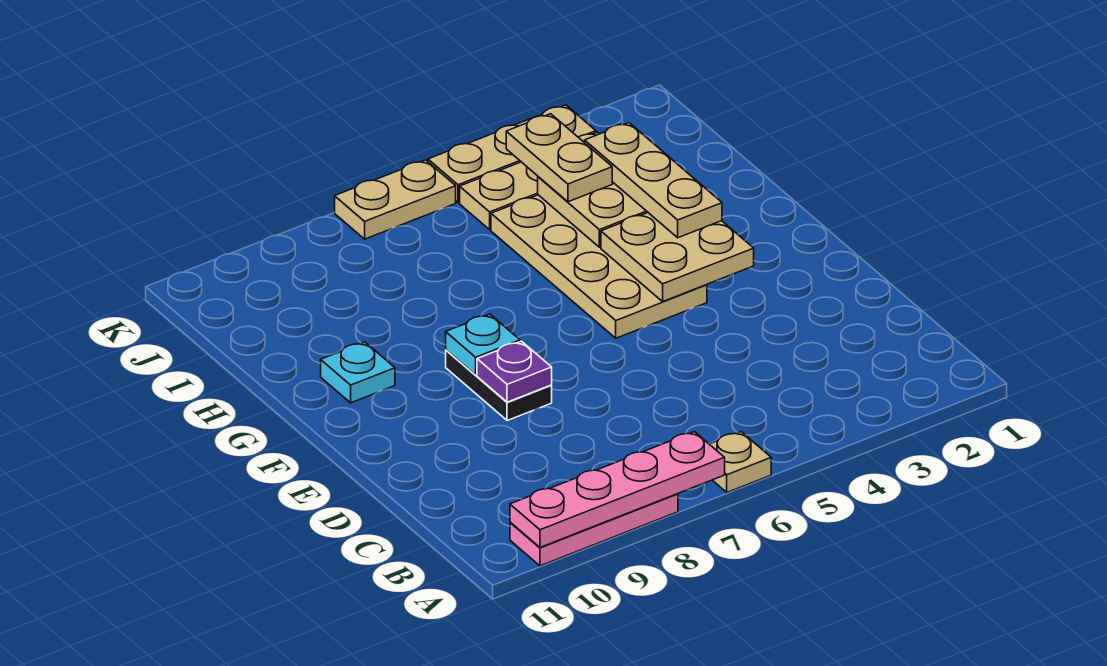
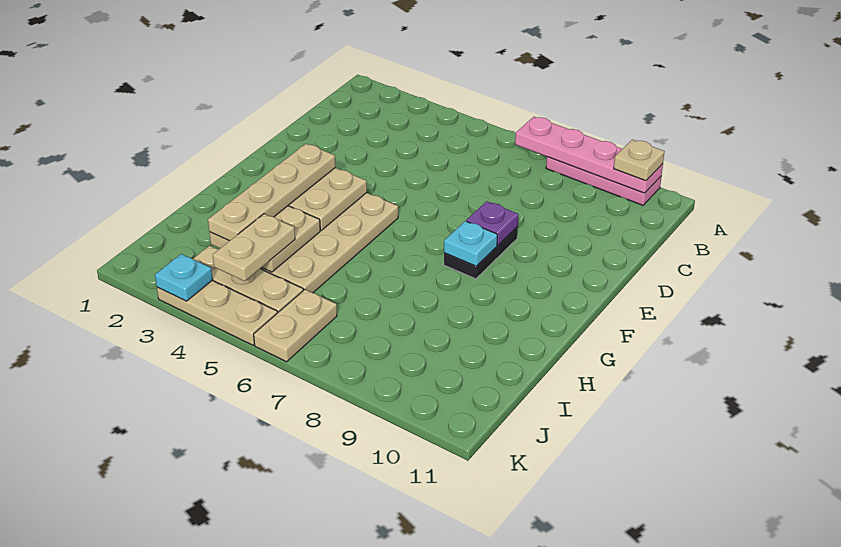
tan 1x1 plate [710,432,771,492] -> tan 1x1 plate moved to [614,139,665,181]
tan 1x3 plate [585,123,722,238] -> tan 1x4 plate [208,144,335,241]
cyan 1x1 plate [321,342,395,403] -> cyan 1x1 plate moved to [155,254,213,301]
tan 1x2 plate [335,160,456,239] -> tan 1x2 plate turned to [254,290,337,362]

